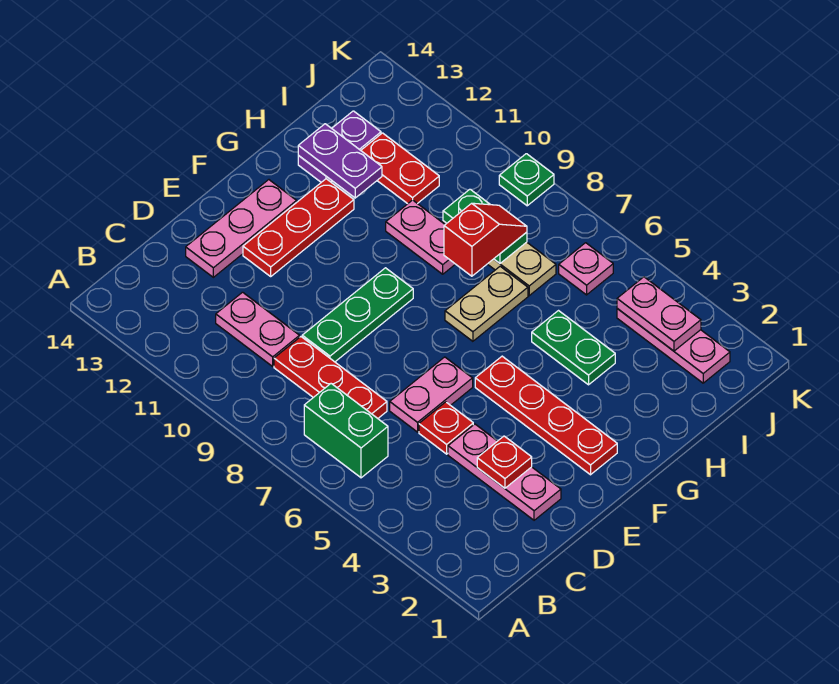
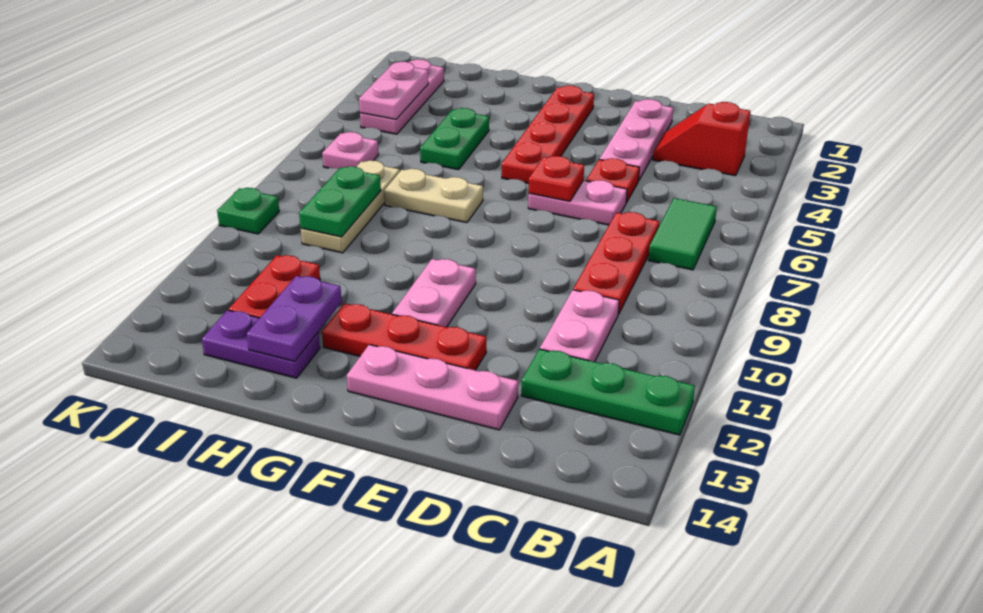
green 1x2 brick [304,384,388,478] -> green 1x2 tile [648,198,717,270]
red 1x1 plate [477,436,532,488] -> red 1x1 plate moved to [529,156,584,201]
green 1x3 plate [302,268,413,362] -> green 1x3 plate moved to [521,349,695,435]
red 1x2 slope [444,203,527,276] -> red 1x2 slope moved to [653,102,750,176]
pink 1x2 plate [386,200,455,274] -> pink 1x2 plate moved to [392,259,476,327]

